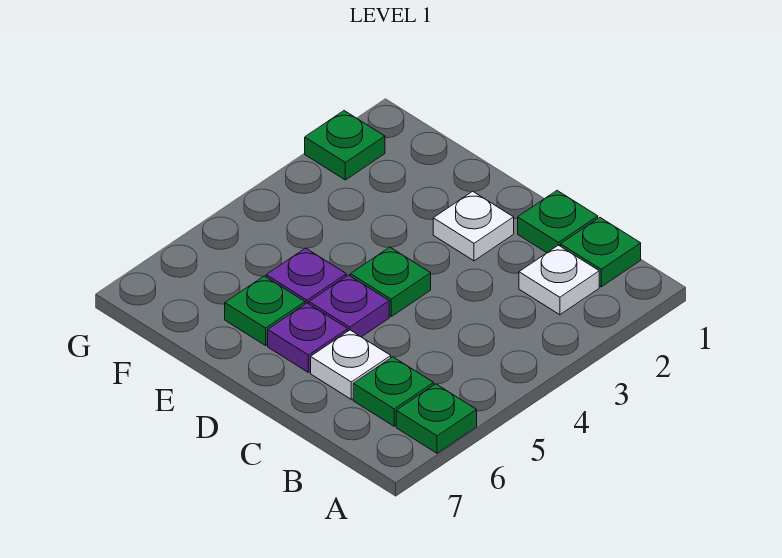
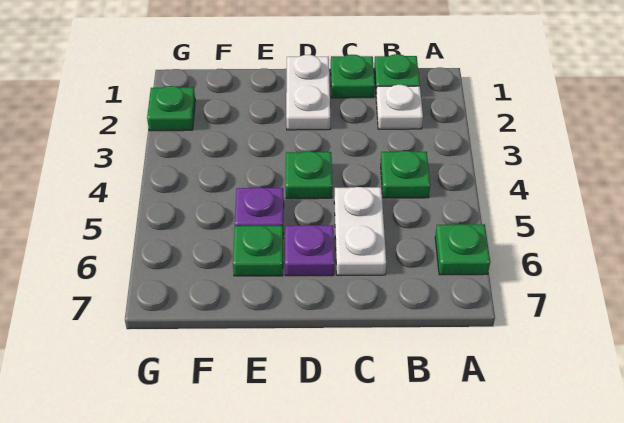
green 1x1 plate [353,357,434,426] -> green 1x1 plate moved to [381,151,430,198]
white 1x1 plate [311,330,391,399] -> white 1x2 plate [334,187,386,275]
white 1x1 plate [433,191,514,261] -> white 1x2 plate [286,55,330,130]
purple 1x1 plate [309,275,389,337] -> none

